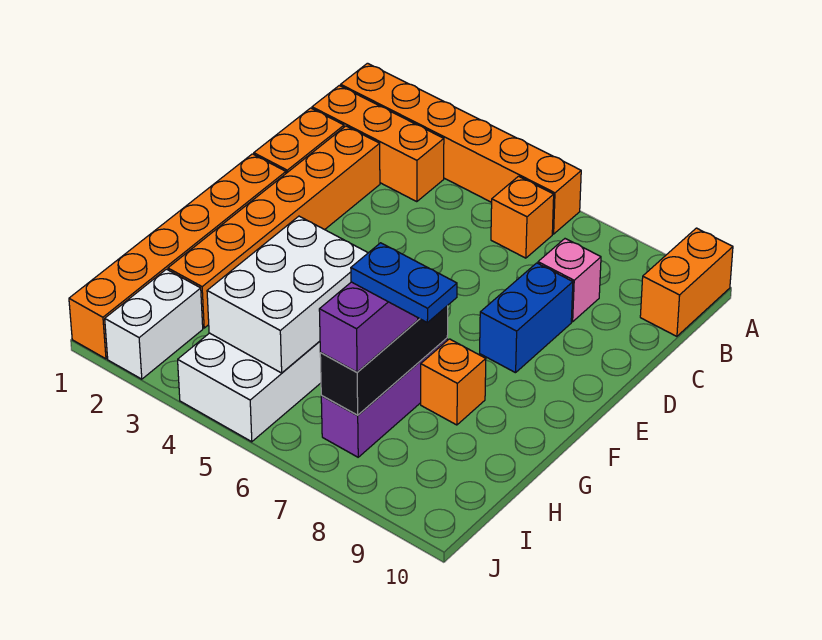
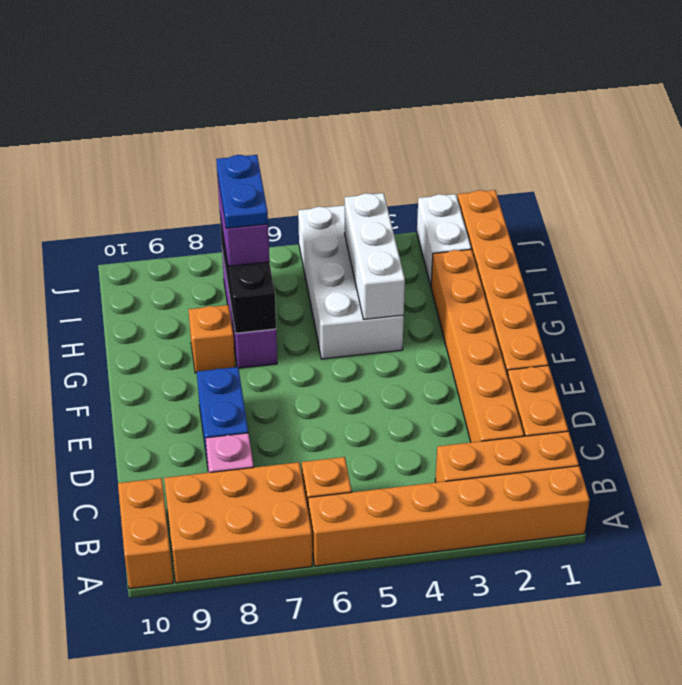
none -> orange 2x3 brick [164,462,312,583]
white 2x3 brick [207,216,368,373] -> white 1x3 brick [345,193,405,319]
blue 1x2 plate [351,243,457,323] -> blue 1x2 plate turned to [216,155,268,228]

